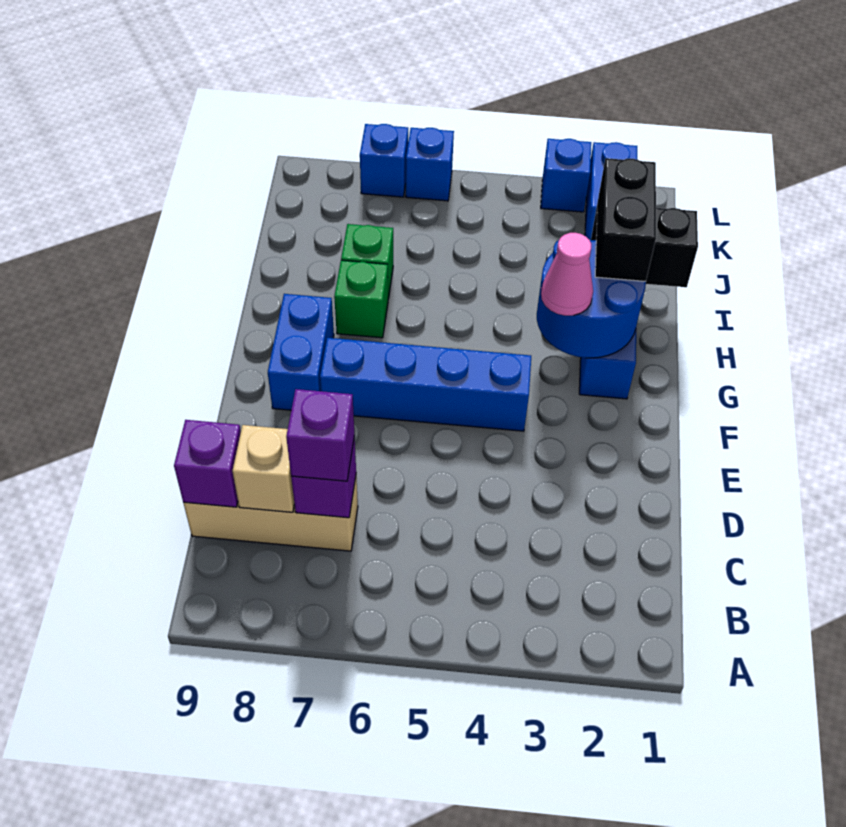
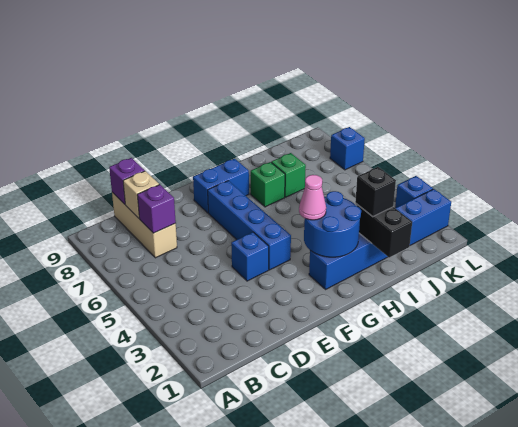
purple 1x1 brick [286,389,354,481] -> none
black 1x2 brick [595,158,656,281] -> black 1x1 brick [355,167,396,217]
blue 1x1 brick [406,128,454,201] -> blue 1x1 brick moved to [231,232,269,281]

